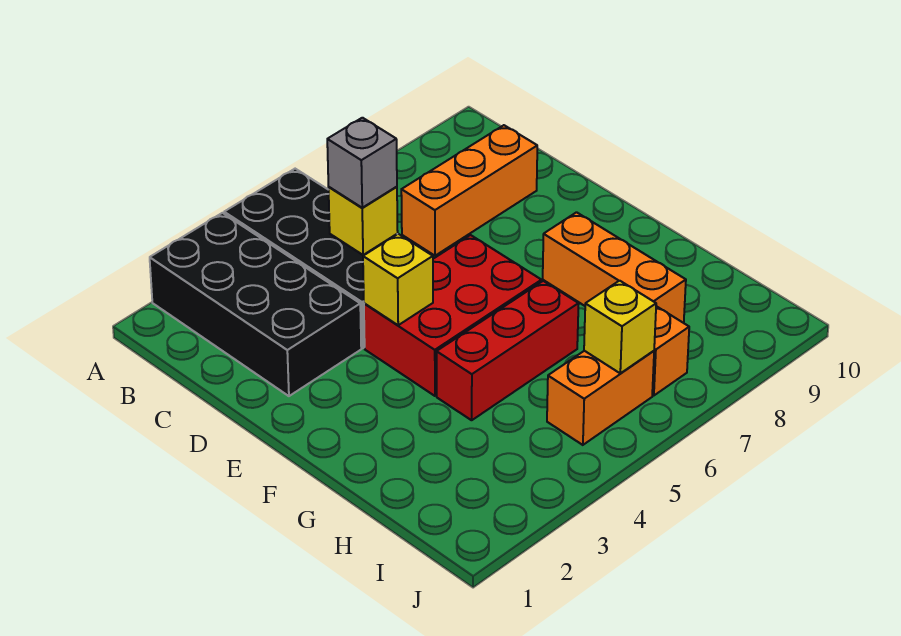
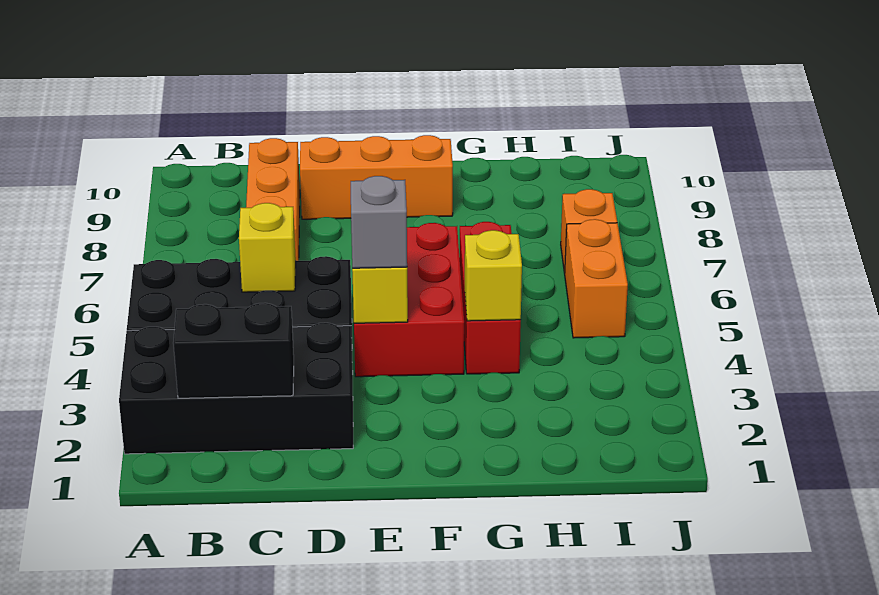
none -> black 1x2 brick [173,303,294,398]
grey 1x1 brick [327,118,397,208] -> grey 1x1 brick moved to [351,176,407,268]
orange 1x3 brick [543,212,686,323] -> orange 1x3 brick moved to [300,135,453,219]
yellow 1x1 brick [584,281,656,374] -> yellow 1x1 brick moved to [465,230,522,321]

